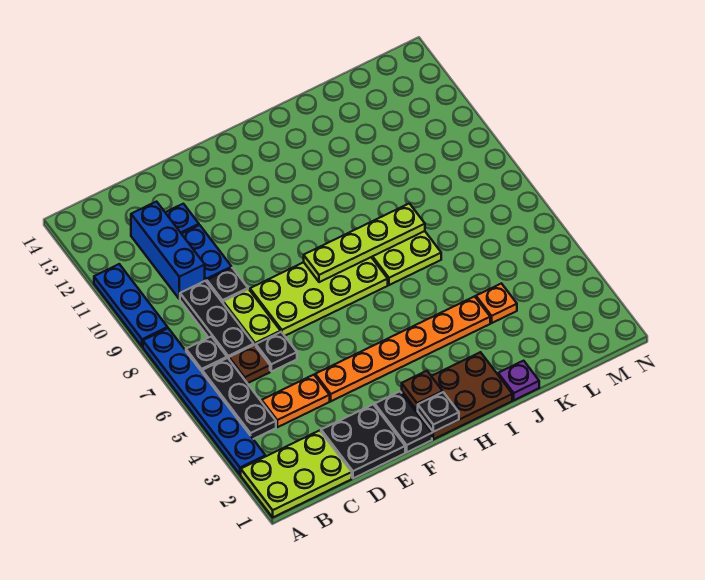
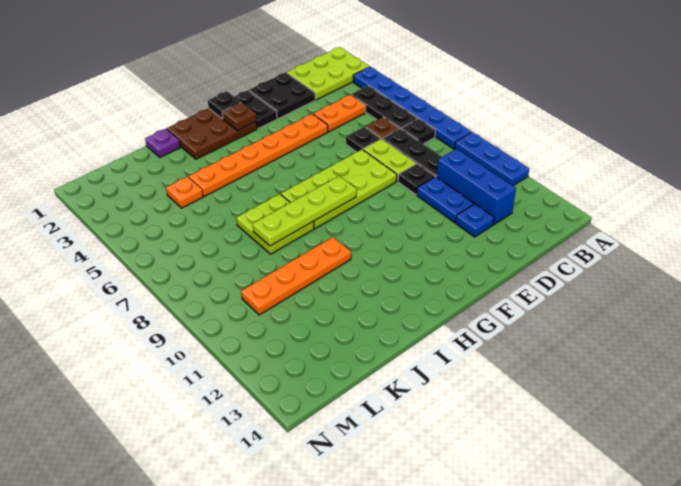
none -> orange 1x4 plate [241,237,351,315]

